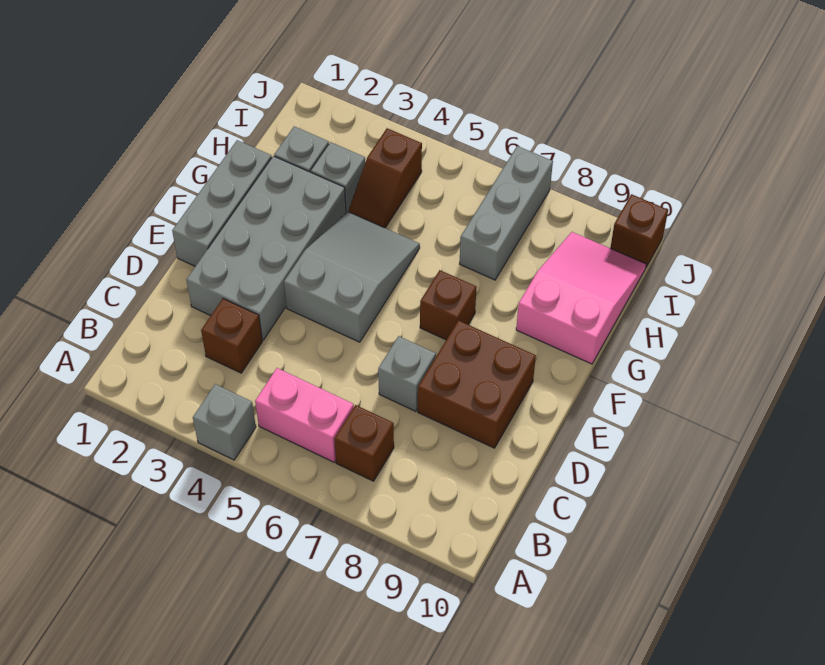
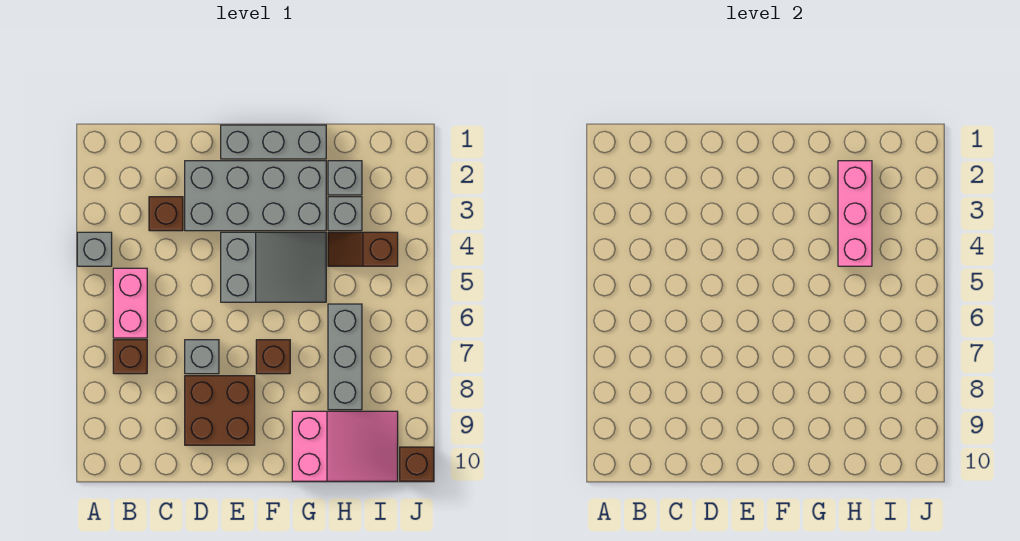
none -> pink 1x3 brick [838,161,872,266]
grey 1x3 brick [460,146,553,280] -> grey 1x3 brick turned to [328,304,362,410]

